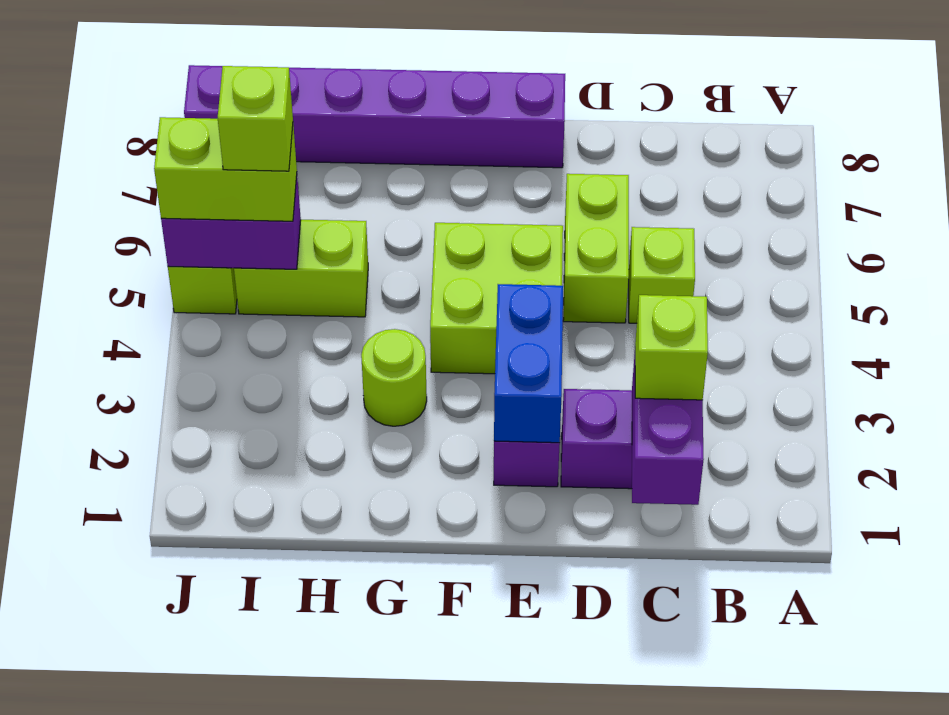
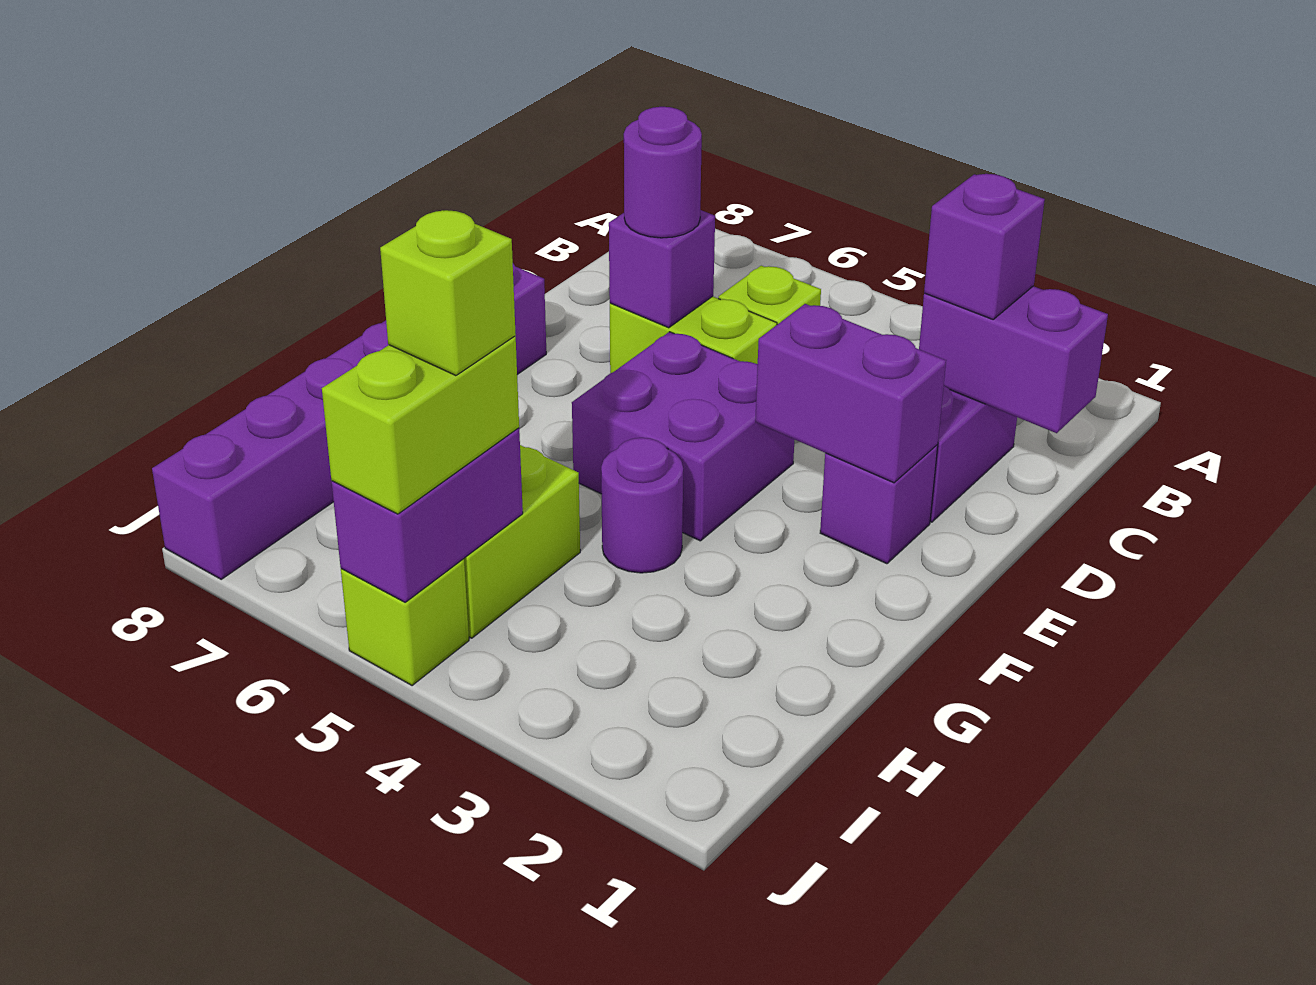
lime 1x1 brick [635,295,708,400] -> purple 1x1 brick [924,174,1045,319]
none -> purple 1x1 brick [609,210,715,328]
none -> purple 1x1 round brick [624,107,702,238]
blue 1x2 brick [494,284,563,443] -> purple 1x2 brick [755,304,946,483]
lime 2x2 brick [430,223,563,374] -> purple 2x2 brick [572,332,795,541]
lime 1x1 round brick [361,329,427,426] -> none
none -> purple 1x1 round brick [601,438,683,573]

